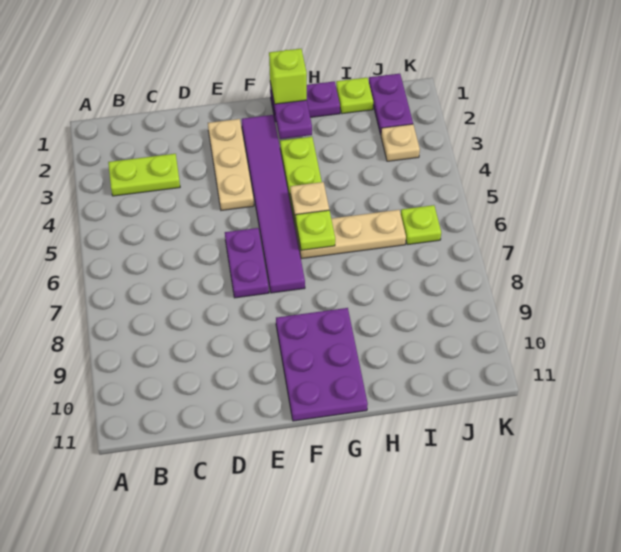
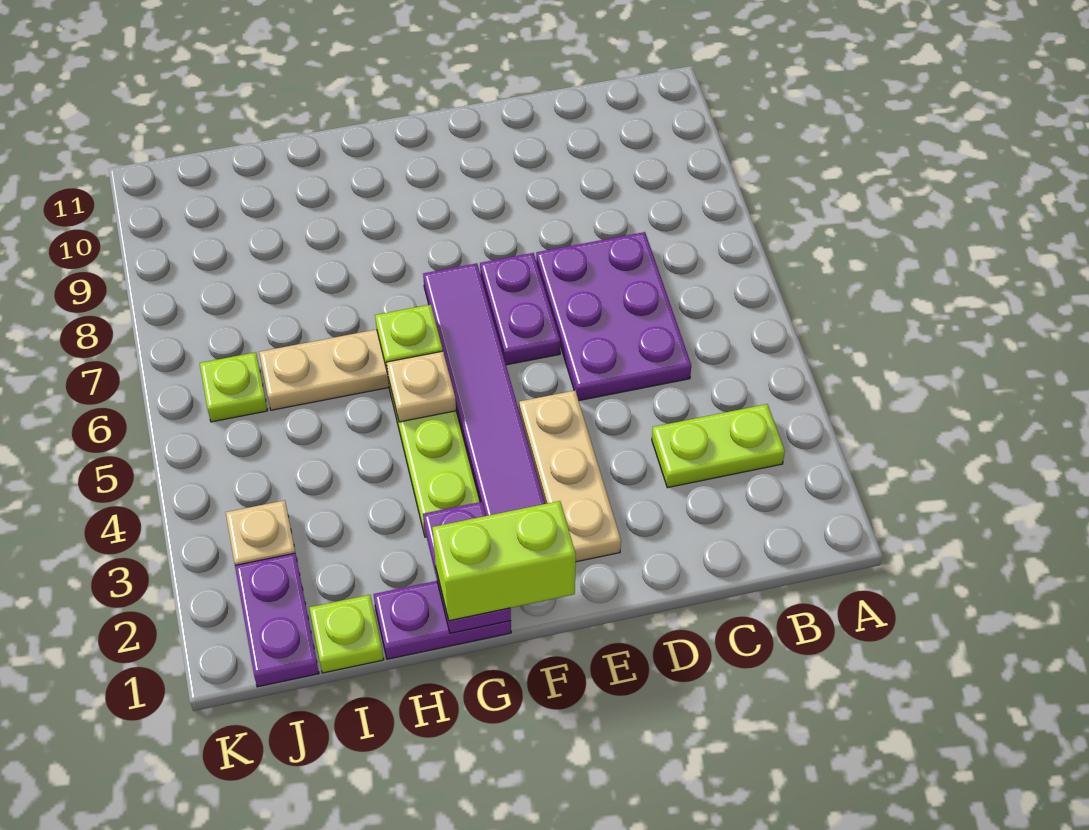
purple 2x3 plate [276,308,368,421] -> purple 2x3 plate moved to [536,232,691,401]
lime 1x1 brick [269,49,307,104] -> lime 1x2 brick [432,501,576,621]

